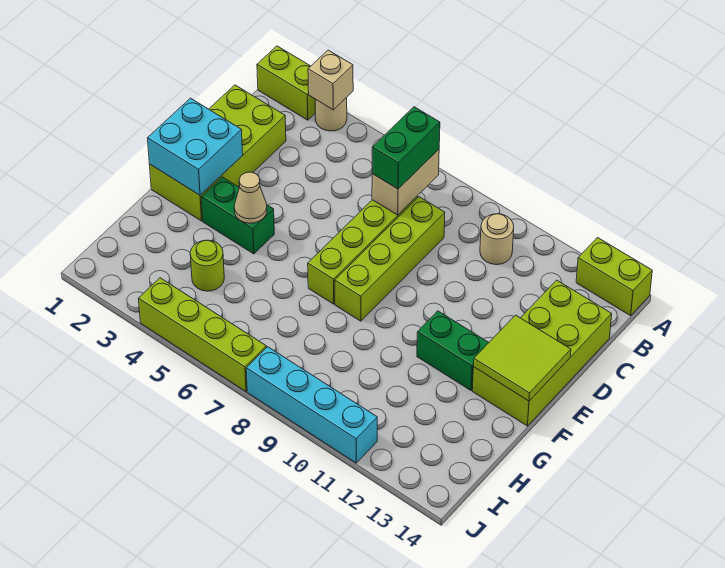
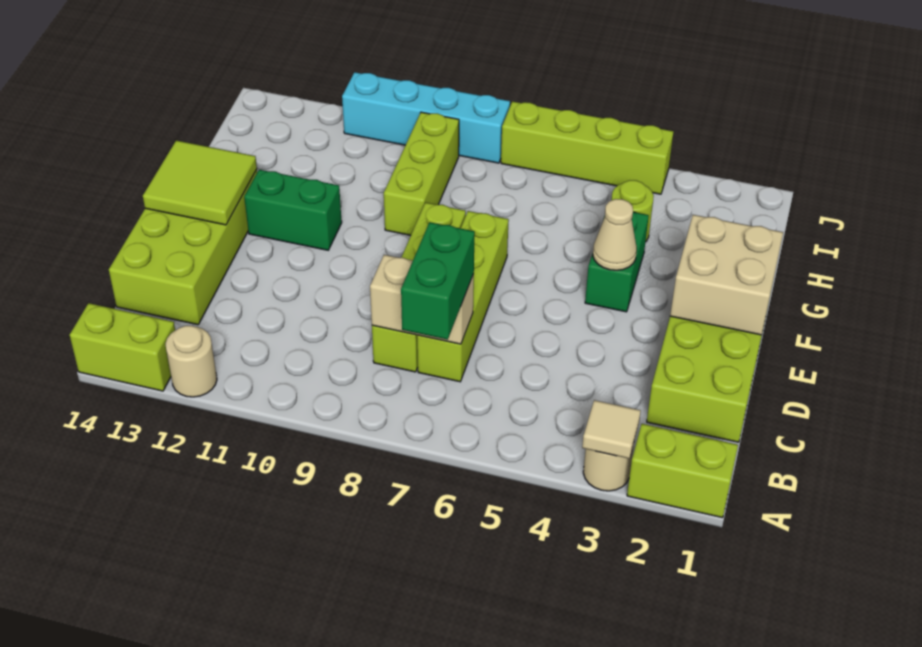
tan 1x1 brick [308,50,353,110] -> tan 1x1 tile [582,400,641,458]
tan 1x2 brick [372,149,439,215] -> tan 1x2 brick turned to [370,255,474,344]
tan 1x1 round brick [480,214,514,265] -> tan 1x1 round brick moved to [166,326,217,397]
cyan 2x2 brick [148,98,243,195] -> tan 2x2 brick [670,215,783,335]
green 1x2 brick [201,177,274,254] -> green 1x2 brick turned to [585,212,649,312]
none -> lime 1x3 brick [384,112,459,235]

